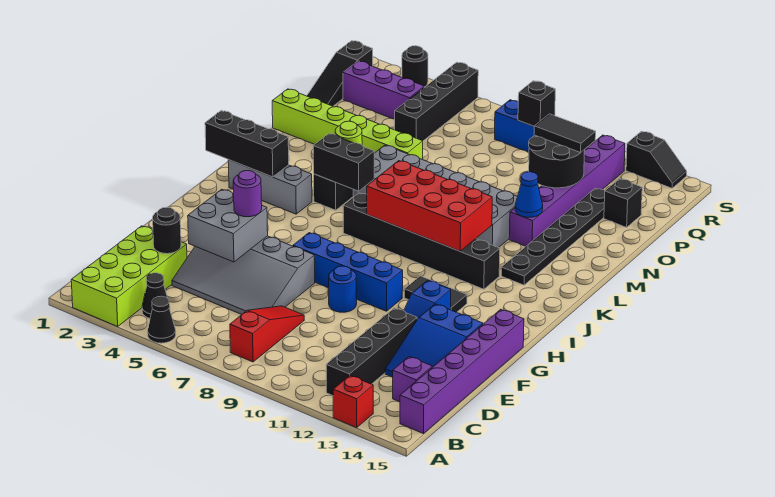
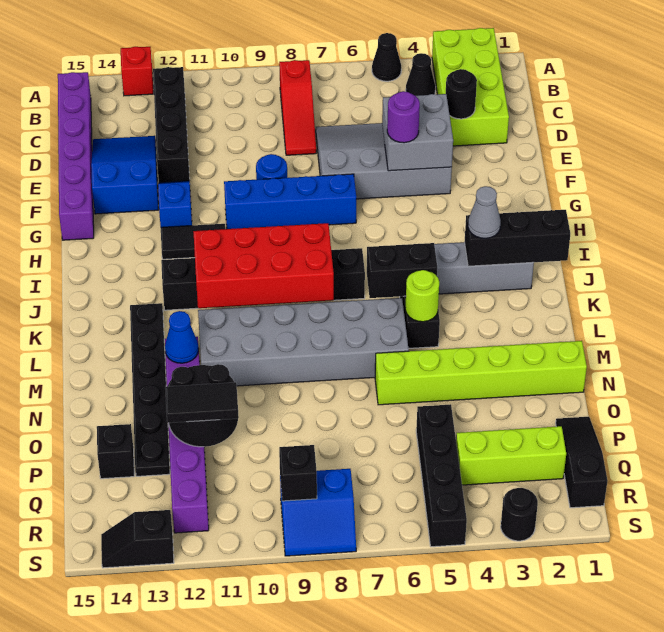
purple 1x1 brick [393,357,432,402] -> none
none -> grey 1x1 cone [468,186,501,238]
purple 1x3 brick [343,61,424,119] -> lime 1x3 brick [456,426,566,485]

